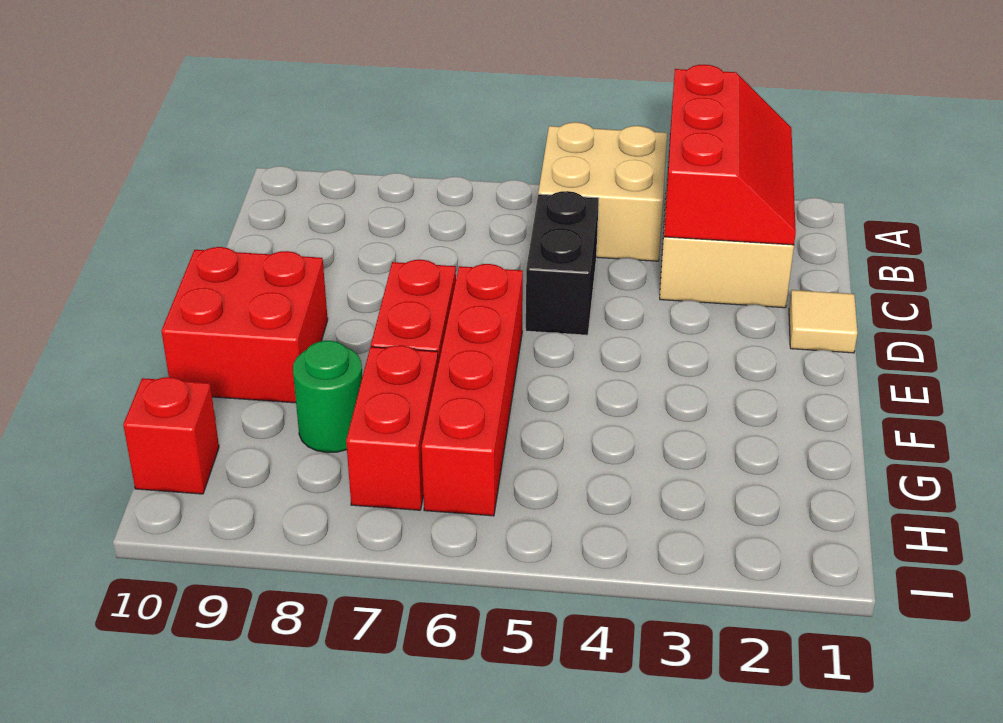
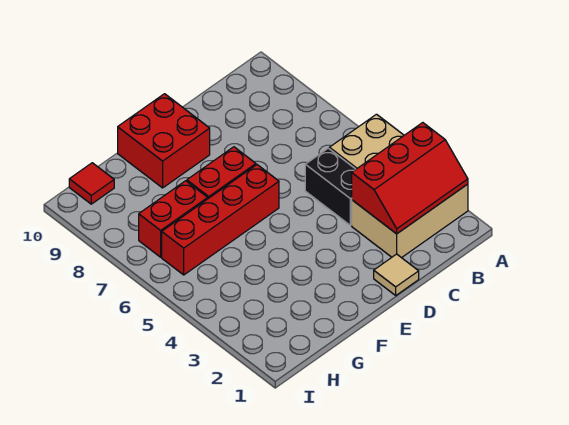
black 1x2 brick [526,191,599,335] -> black 1x2 brick turned to [305,148,356,226]
green 1x1 round brick [293,341,362,453] -> none
red 1x1 brick [123,377,219,494] -> red 1x1 tile [69,163,114,204]

